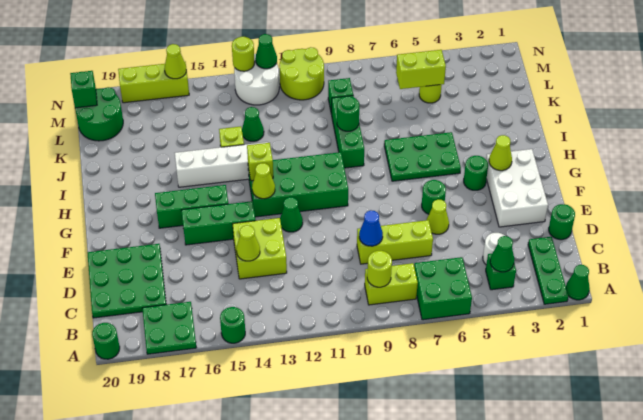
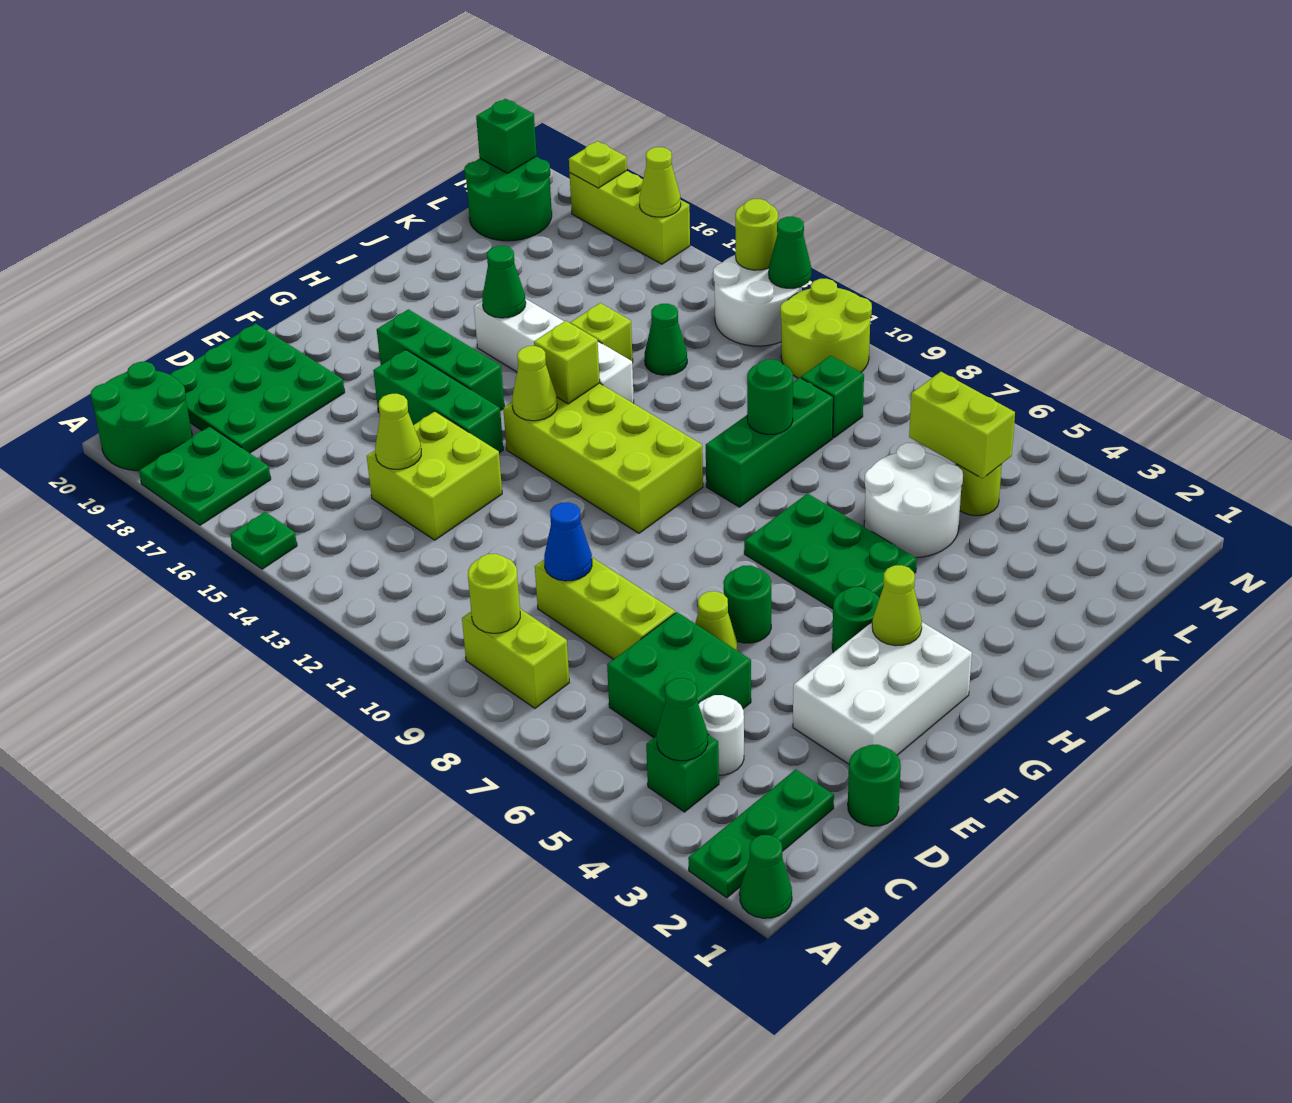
green 2x2 brick [414,257,472,320] -> green 2x2 brick moved to [607,612,751,737]
green 1x1 round brick [220,307,245,343] -> green 1x1 plate [230,512,297,569]
green 1x1 round brick [92,323,120,359] -> green 2x2 round brick [91,362,192,471]
green 1x1 cone [280,197,303,232] -> green 1x1 cone moved to [482,246,526,318]
green 2x4 brick [248,152,348,217] -> lime 2x4 brick [503,383,703,533]
none -> white 2x2 round brick [864,443,963,558]
none -> lime 1x1 plate [569,141,627,188]

